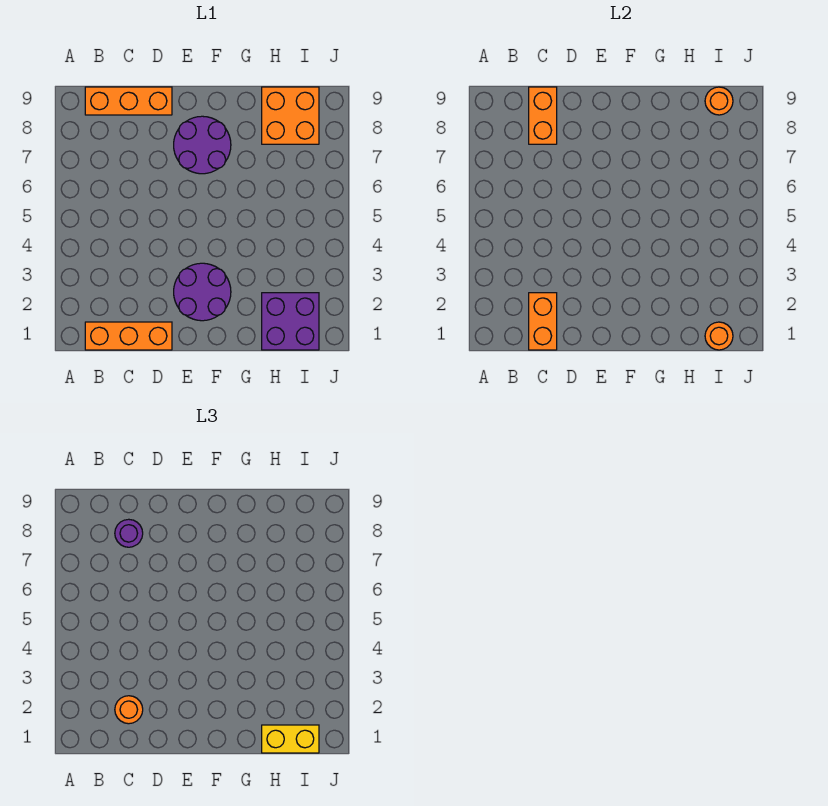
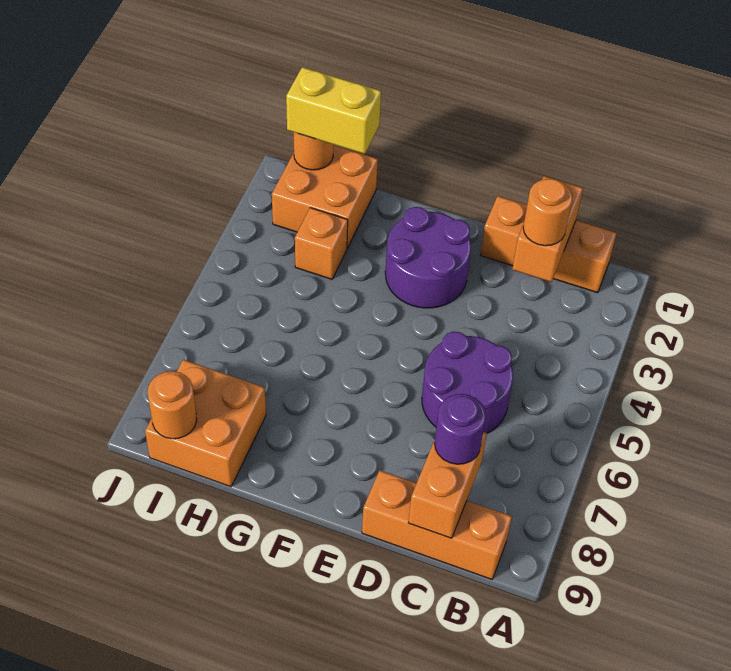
purple 2x2 round brick [174,116,231,174] -> purple 2x2 round brick moved to [422,332,513,433]
purple 2x2 brick [262,293,319,350] -> orange 2x2 brick [272,145,378,248]
none -> orange 1x1 brick [295,208,348,279]

